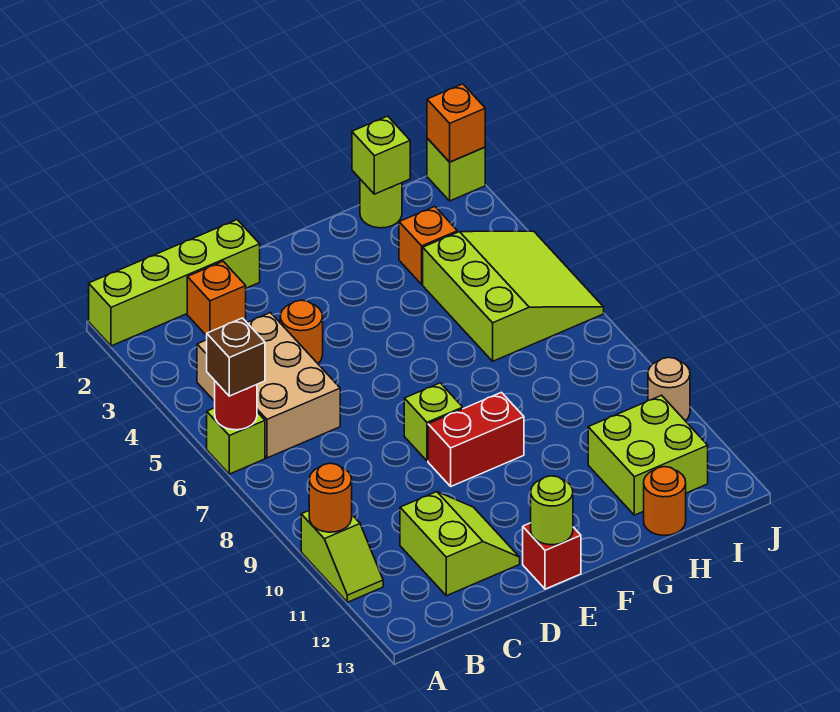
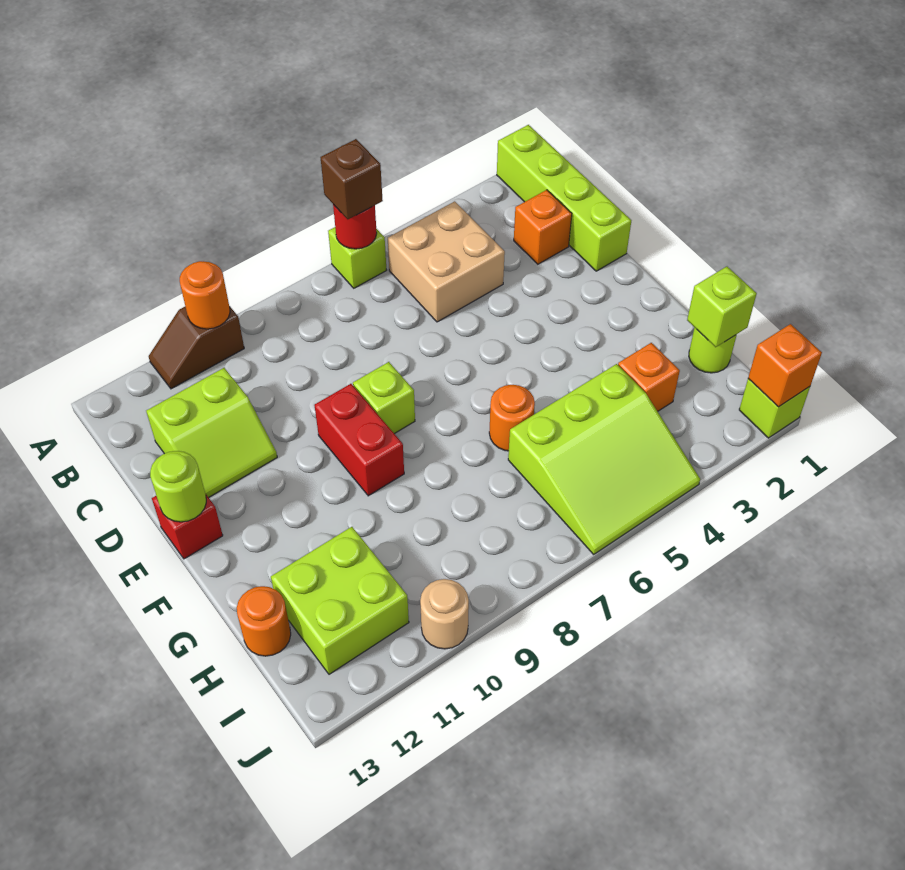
lime 1x2 slope [301,511,383,602] -> brown 1x2 slope [149,306,244,389]
tan 2x3 brick [197,313,340,458] -> tan 2x2 brick [388,201,505,322]
orange 1x1 round brick [280,300,323,363] -> orange 1x1 round brick moved to [489,385,535,451]

